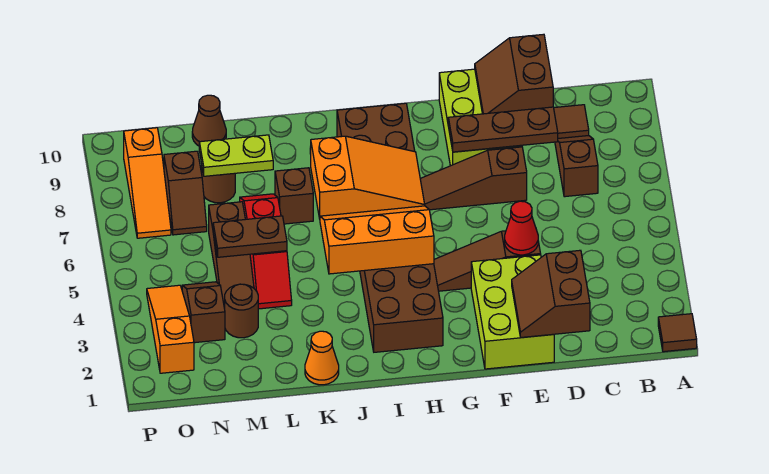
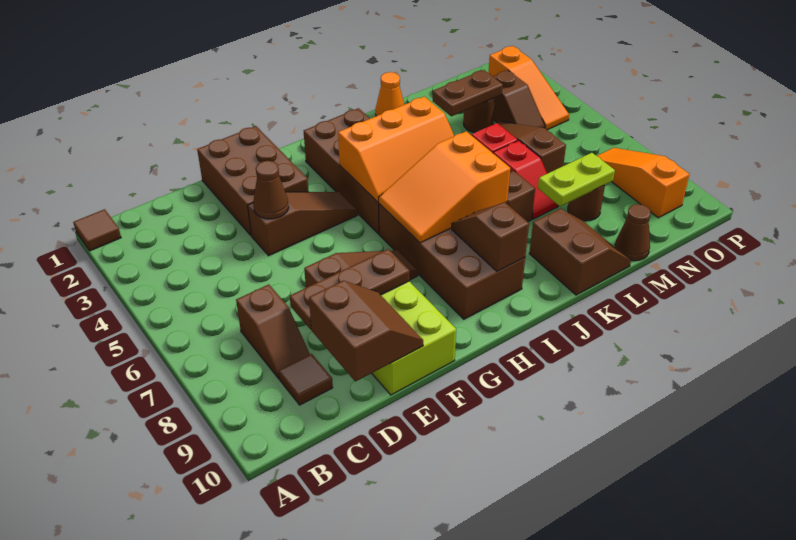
brown 2x2 slope [512,250,590,338] -> brown 2x2 slope moved to [529,209,631,295]
lime 2x3 brick [471,255,554,369] -> brown 2x3 brick [197,126,308,235]
red 1x1 cone [505,201,538,255] -> brown 1x1 cone [253,161,289,219]
brown 1x2 plate [213,216,287,257] -> brown 1x2 plate moved to [433,70,503,116]
brown 1x2 slope [164,151,207,235] -> brown 1x2 slope moved to [452,203,529,271]

